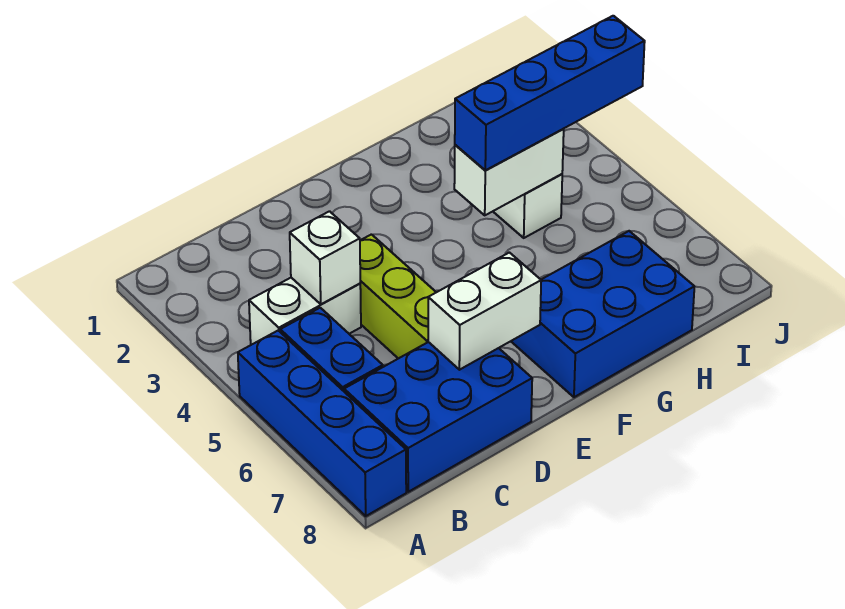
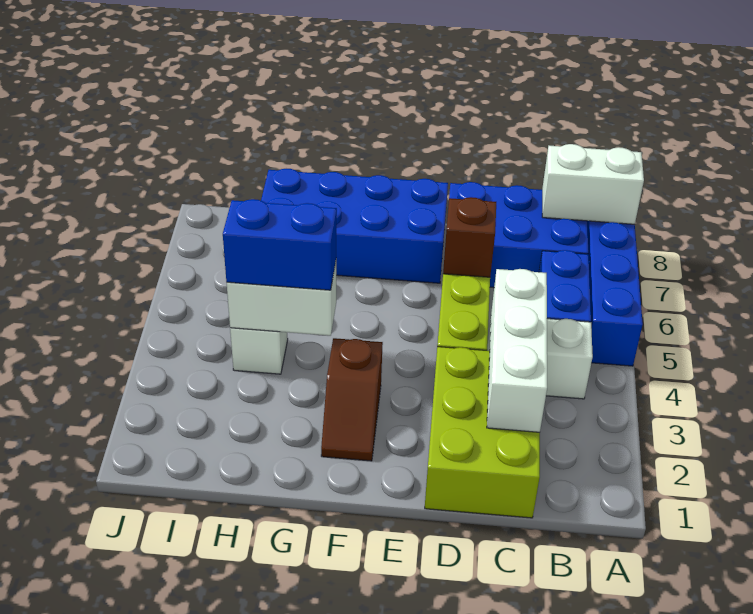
none -> lime 2x3 brick [425,347,540,518]
white 1x1 brick [290,211,360,304] -> white 1x3 brick [487,269,547,432]
none -> brown 1x1 brick [443,197,496,277]
white 1x2 brick [428,253,541,370] -> white 1x2 brick moved to [542,144,644,224]
none -> brown 1x2 slope [321,338,383,461]
blue 2x3 brick [511,231,695,397] -> blue 2x4 brick [261,169,448,283]
blue 1x4 brick [455,16,645,170] -> blue 1x2 brick [223,199,337,290]

